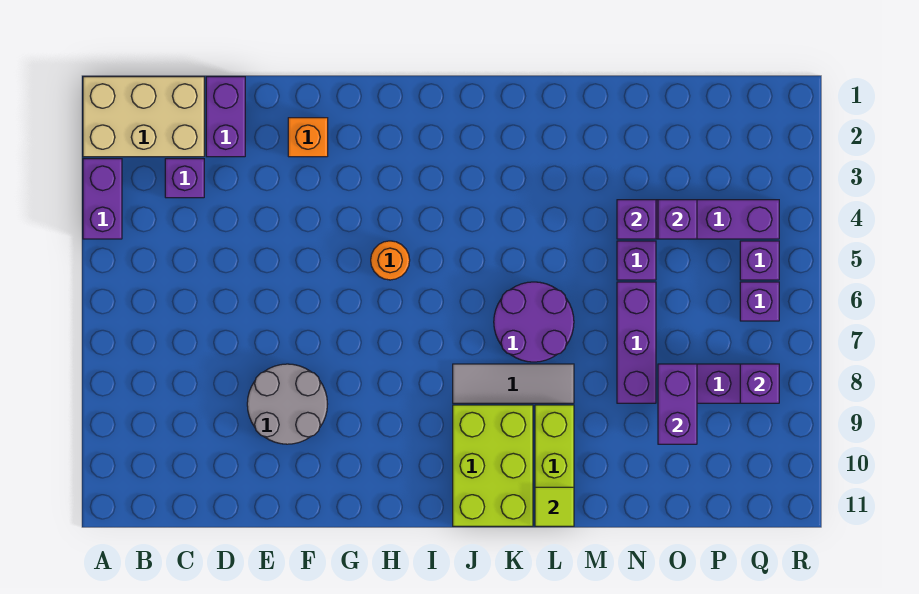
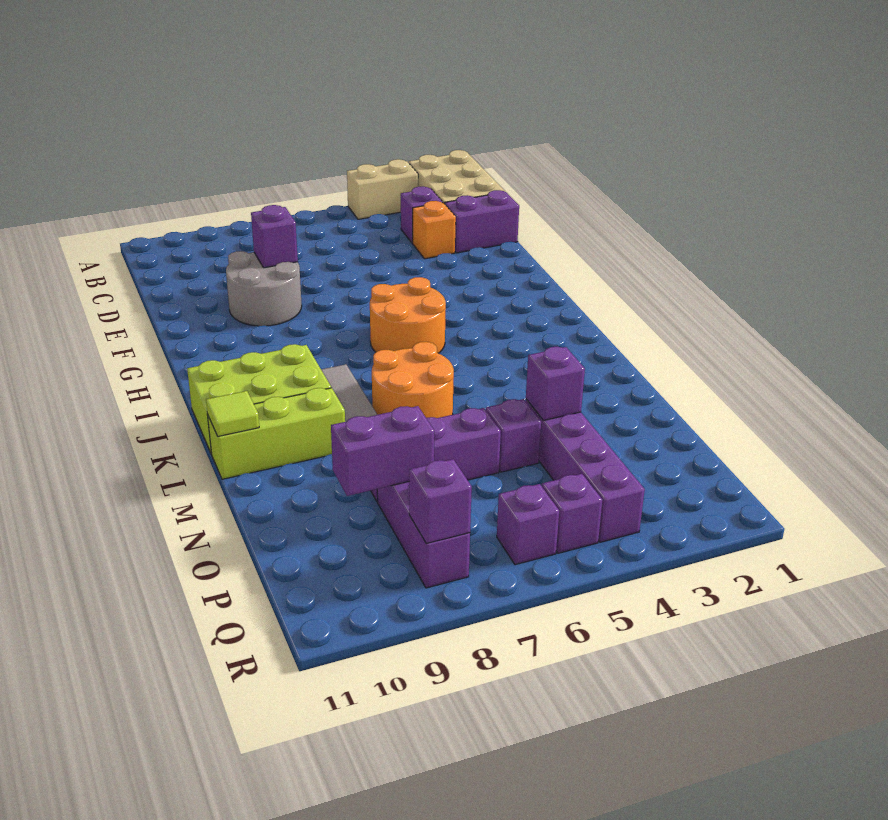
purple 1x2 brick [83,159,122,239] -> tan 1x2 brick [347,159,418,219]
orange 1x1 brick [288,118,328,157] -> orange 1x1 brick moved to [413,201,456,259]
orange 1x1 round brick [371,241,410,280] -> orange 2x2 round brick [370,277,446,353]
purple 2x2 round brick [494,282,574,362] -> orange 2x2 round brick [372,342,454,418]
purple 1x1 brick [658,200,697,239] -> purple 1x1 brick moved to [251,205,298,268]

